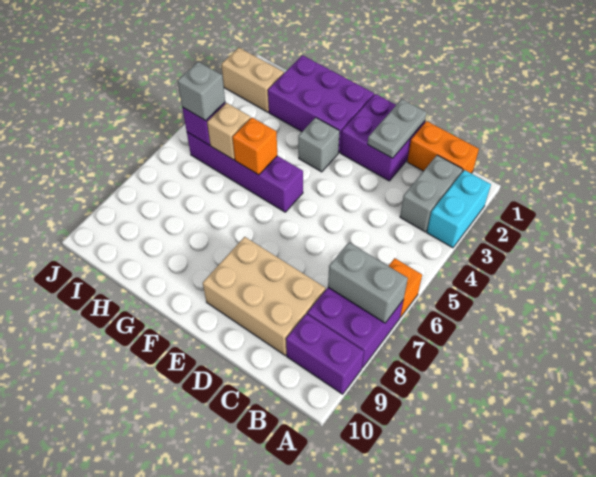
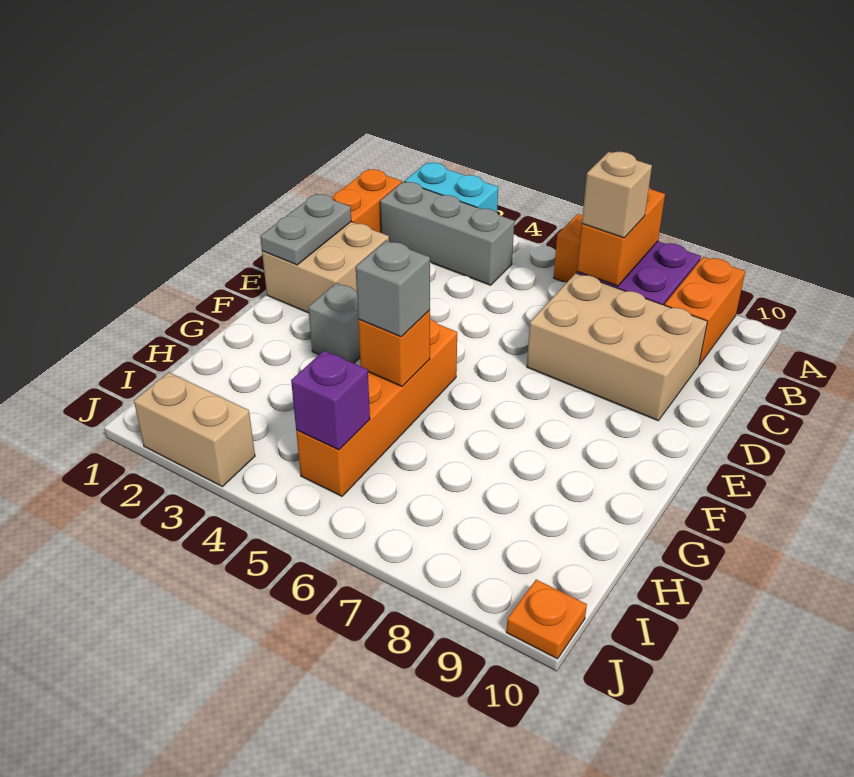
grey 1x2 brick [328,243,408,323] -> orange 1x2 brick [577,187,665,286]
purple 1x2 brick [286,314,364,394] -> orange 1x2 brick [665,257,745,365]
grey 1x2 brick [400,155,463,232] -> grey 1x3 brick [380,182,514,285]
tan 2x3 brick [203,237,326,355] -> tan 2x3 brick turned to [527,273,707,421]
purple 2x2 brick [340,94,425,181] -> tan 2x2 brick [262,222,389,313]
grey 1x2 plate [368,99,427,158] -> grey 1x2 plate turned to [260,194,351,265]
purple 2x3 brick [268,55,374,152] -> none
purple 1x4 brick [187,132,303,212] -> orange 1x4 brick [296,319,457,496]
tan 1x1 brick [207,103,251,160] -> tan 1x1 brick moved to [582,152,652,238]
tan 1x2 brick [221,48,284,112] -> tan 1x2 brick turned to [134,372,255,487]
grey 1x1 brick [178,62,225,121] -> grey 1x1 brick moved to [356,241,430,337]
none -> orange 1x1 plate [506,580,587,659]

